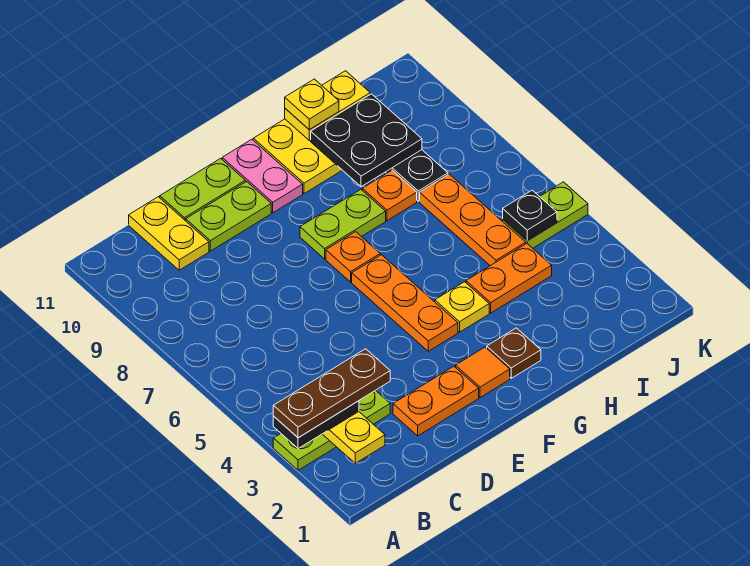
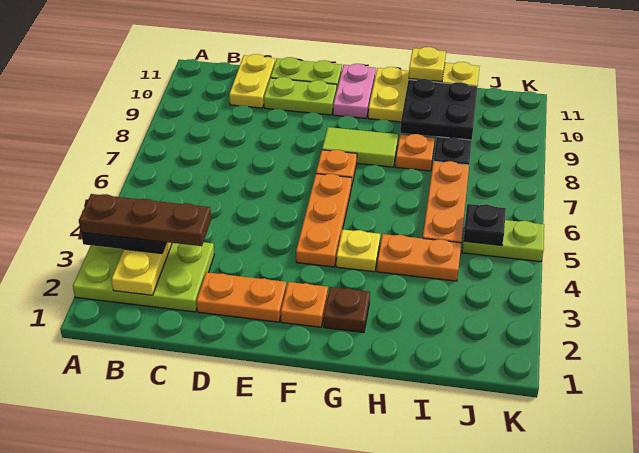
lime 1x3 plate [273,390,390,470] -> lime 2x3 plate [73,242,214,312]
orange 1x1 tile [455,347,510,398] -> orange 1x1 plate [281,282,328,327]
lime 1x2 plate [300,189,386,259] -> lime 1x2 tile [322,127,398,167]

